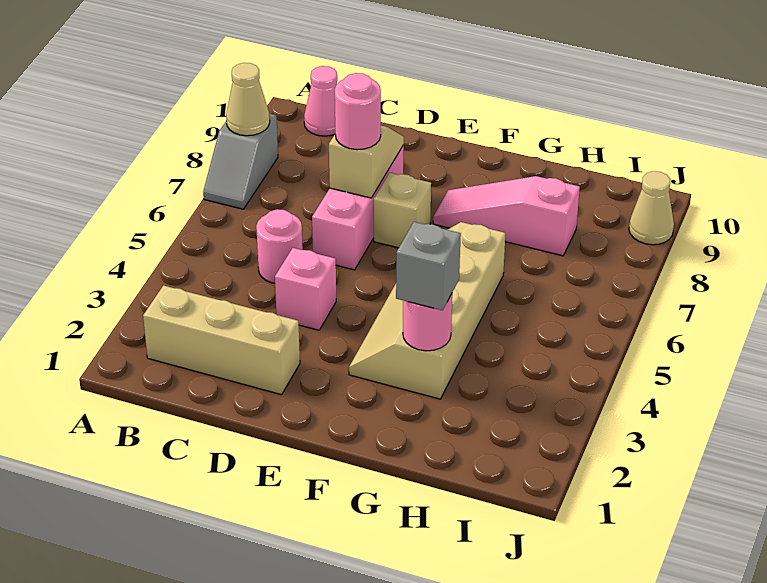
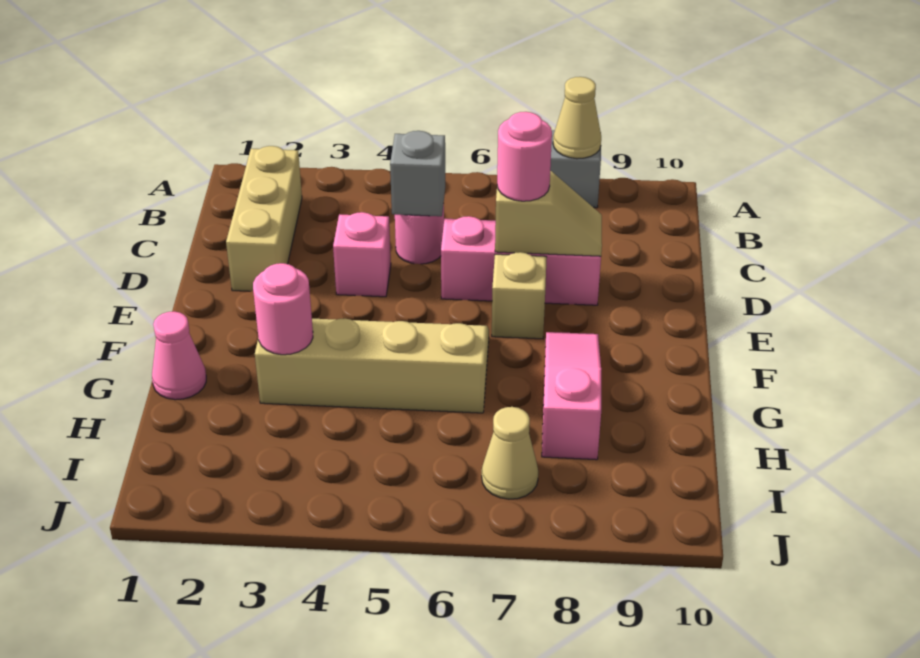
pink 1x1 cone [304,66,337,136] -> pink 1x1 cone moved to [152,311,206,400]
grey 1x1 brick [396,222,461,310] -> grey 1x1 brick moved to [390,131,445,216]
tan 1x1 cone [629,171,674,245] -> tan 1x1 cone moved to [482,407,538,499]

